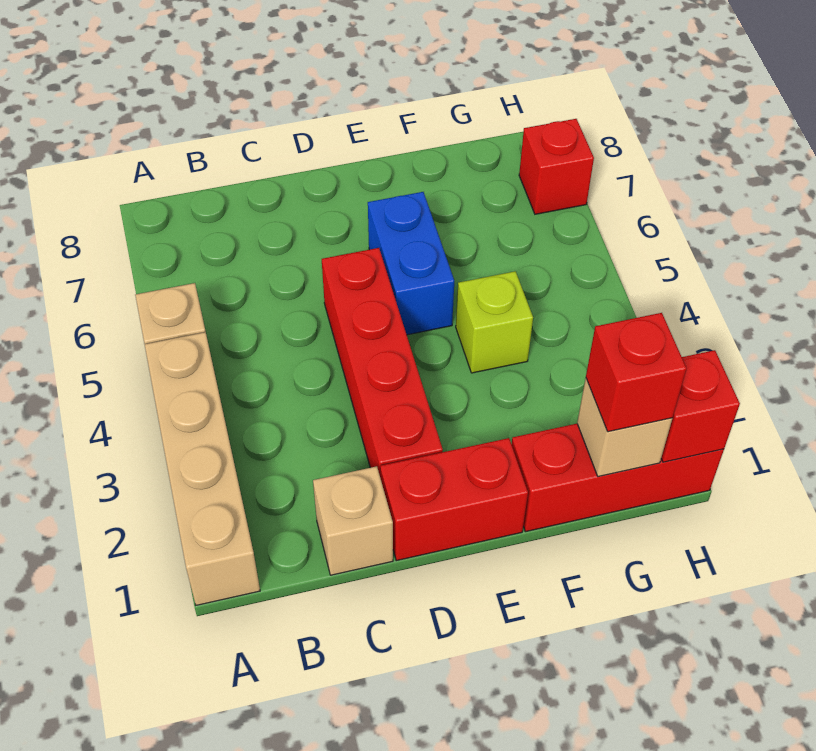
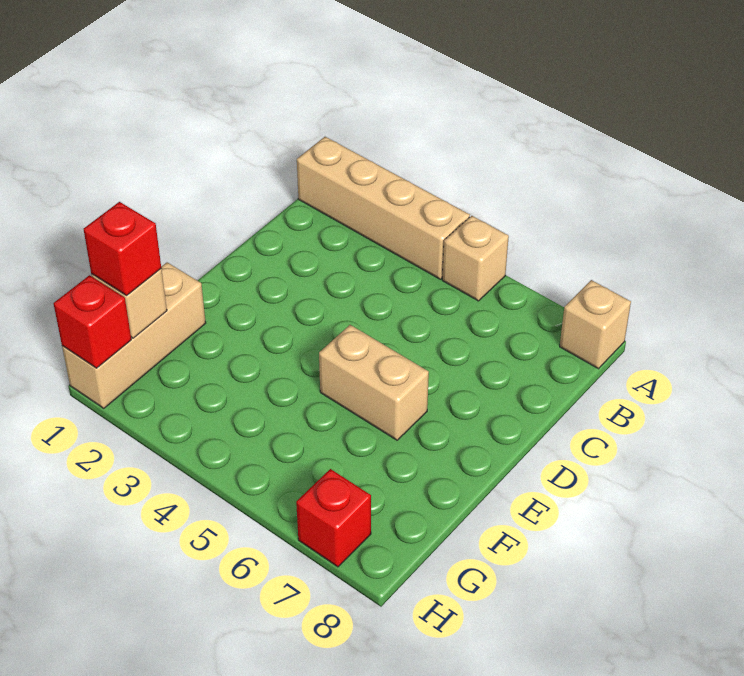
tan 1x1 brick [313,466,393,575] -> tan 1x1 brick moved to [560,280,631,369]
red 1x2 brick [380,438,528,561] -> none
red 1x4 brick [322,248,443,478] -> none
blue 1x2 brick [368,192,454,335] -> tan 1x2 brick [319,325,429,440]
red 1x3 brick [511,424,724,532] -> tan 1x3 brick [62,262,206,408]
lime 1x1 brick [456,271,533,373] -> none

